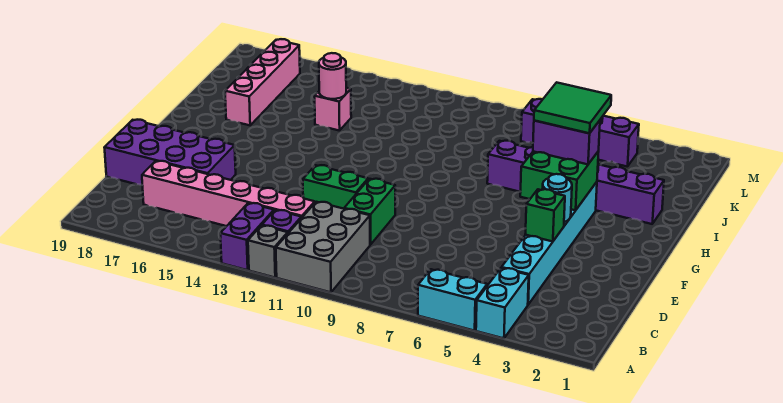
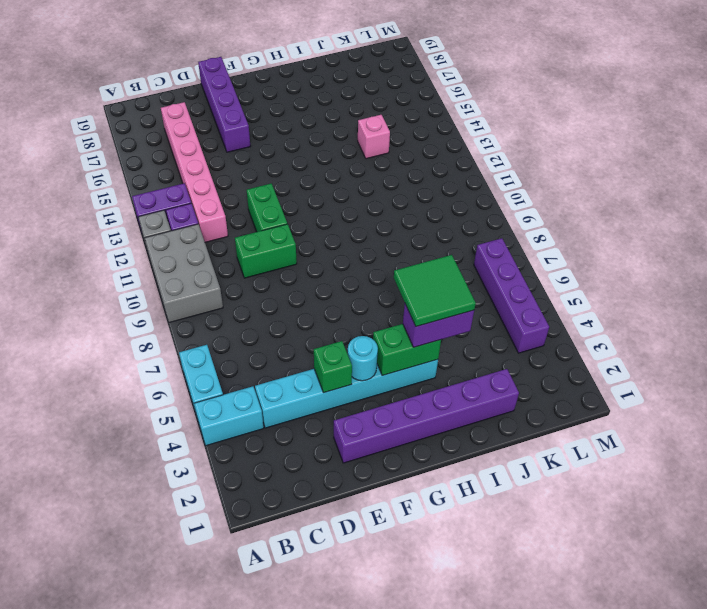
grey 2x3 brick [276,202,370,292] -> grey 2x3 brick turned to [145,224,223,323]
purple 2x4 brick [104,120,236,185] -> purple 1x4 brick [198,57,251,152]
green 2x2 brick [520,151,599,210] -> green 1x2 brick [373,324,441,375]
purple 1x2 brick [533,120,600,164] -> purple 1x2 brick turned to [403,304,474,347]
purple 1x6 brick [487,141,664,224] -> purple 1x6 brick turned to [334,369,519,463]
pink 1x4 brick [225,39,300,125] -> none
pink 1x1 round brick [319,53,346,99] -> none

